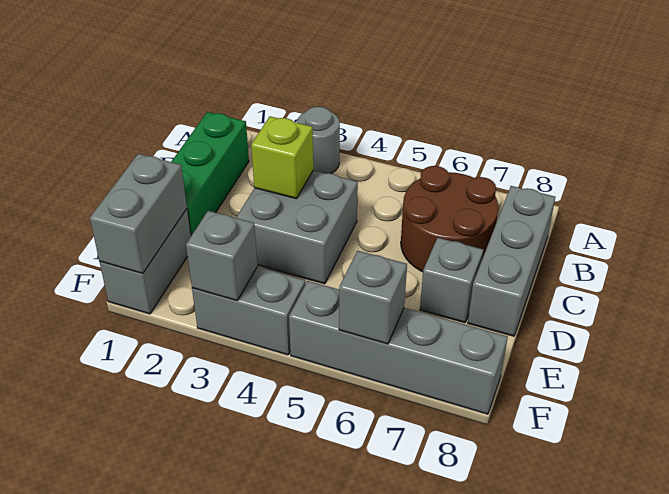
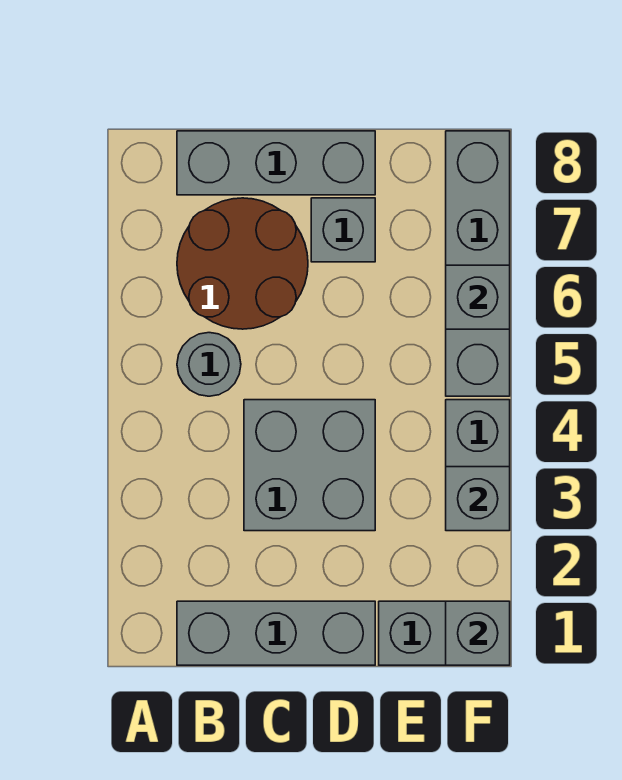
grey 1x1 round brick [297,107,340,174] -> grey 1x1 round brick moved to [177,333,241,396]
green 1x3 brick [171,112,249,236] -> grey 1x3 brick [177,601,375,665]
lime 1x1 brick [251,116,313,199] -> none
grey 1x2 brick [90,154,187,273] -> grey 1x1 brick [446,601,510,665]

